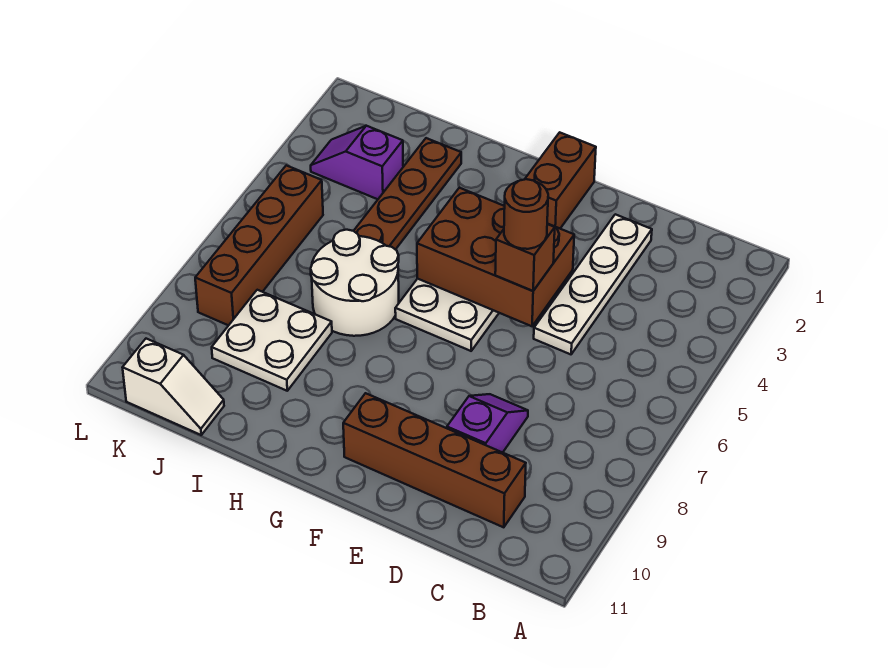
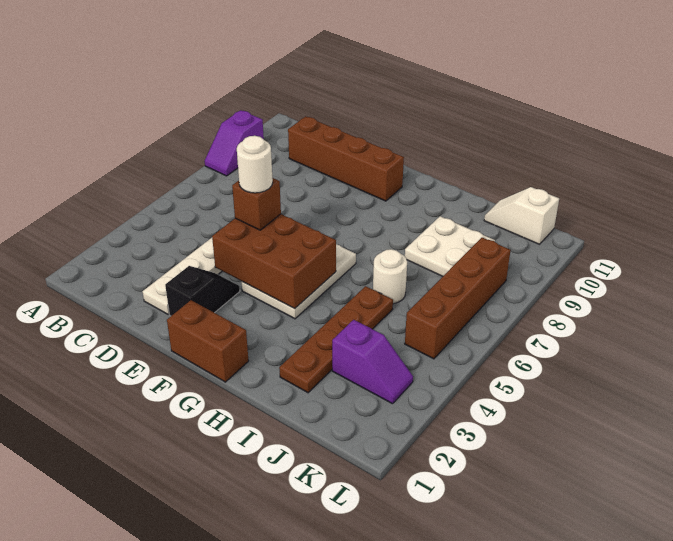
purple 1x2 slope [447,394,528,453] -> purple 1x2 slope moved to [205,110,264,176]
none -> black 1x2 slope [165,266,240,316]
brown 1x1 round brick [504,179,548,249] -> white 1x1 round brick [237,136,273,193]
brown 1x2 brick [524,132,596,228] -> brown 1x2 brick turned to [167,300,249,382]
white 2x2 round brick [311,230,399,336] -> white 1x1 round brick [373,249,407,304]

